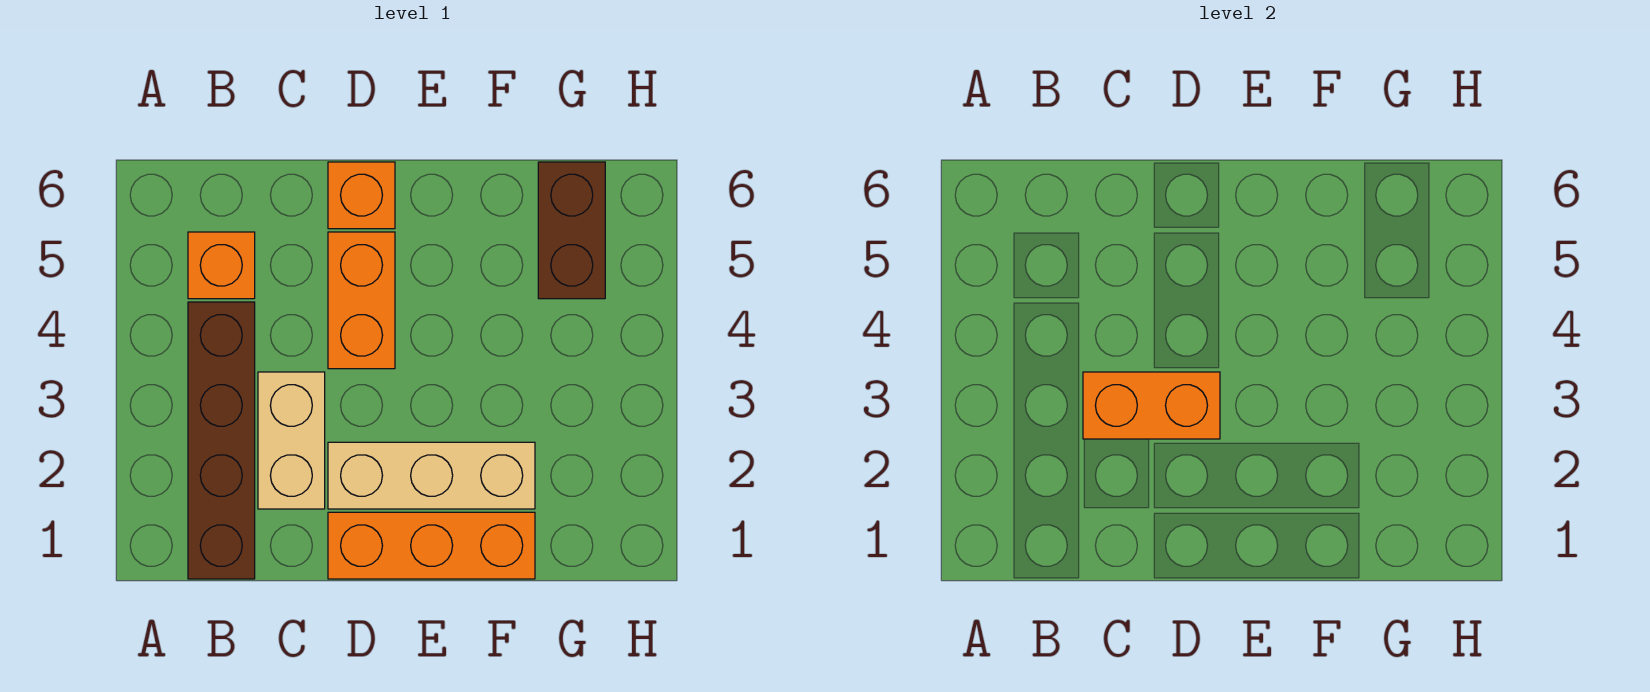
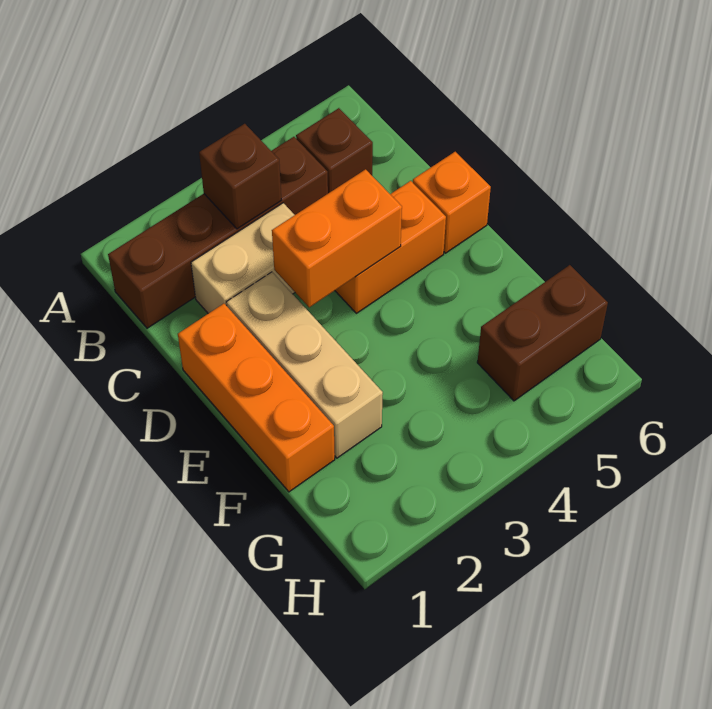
none -> brown 1x1 brick [199,124,281,229]
orange 1x1 brick [188,232,255,299] -> brown 1x1 brick [296,108,373,193]
orange 1x2 brick [1083,372,1220,439] -> orange 1x2 brick turned to [272,169,402,307]

